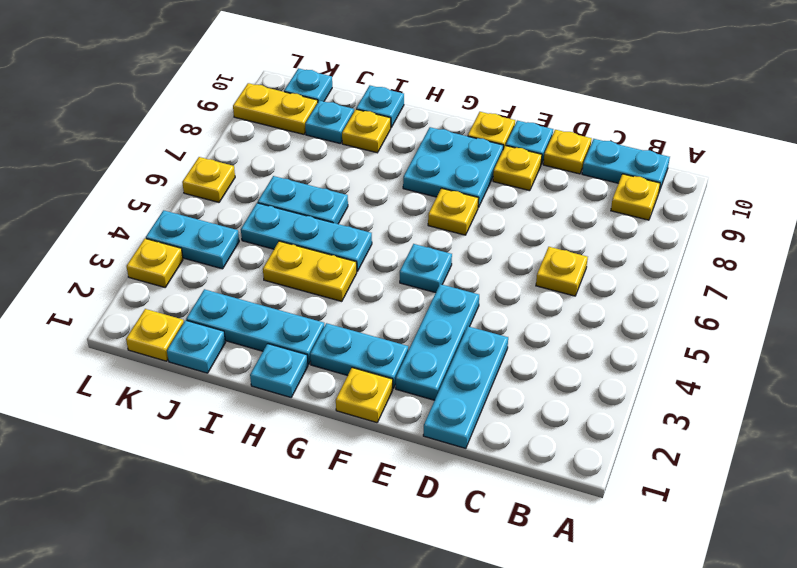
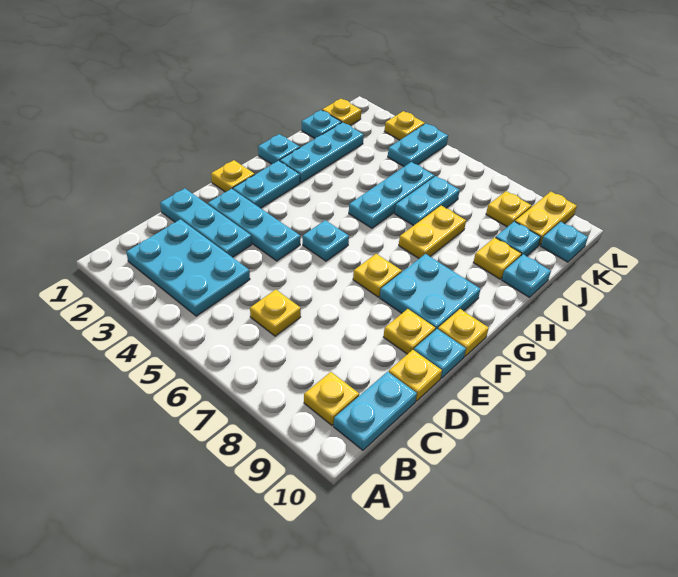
none -> cyan 2x3 plate [126,219,250,316]
yellow 1x2 plate [263,241,357,301] -> yellow 1x2 plate moved to [399,206,466,258]
yellow 1x1 plate [182,157,235,202] -> yellow 1x1 plate moved to [486,191,531,227]

